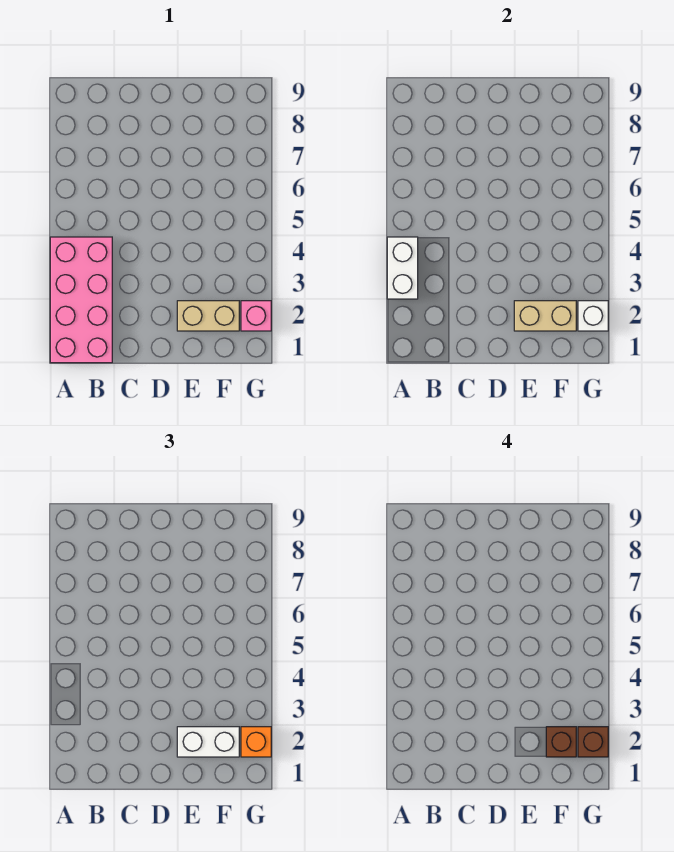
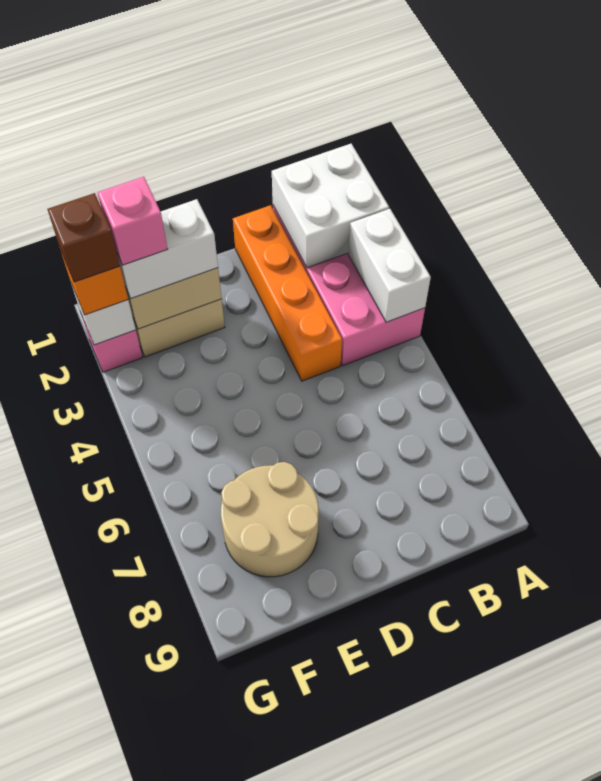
none -> white 2x2 brick [272,144,389,268]
none -> orange 1x4 brick [233,205,342,381]
none -> tan 2x2 round brick [221,462,319,577]
brown 1x1 brick [546,727,576,757] -> pink 1x1 brick [97,177,167,265]

